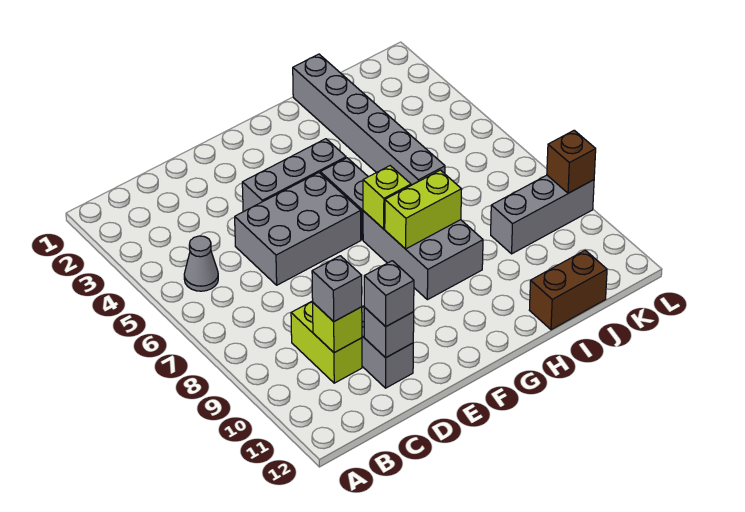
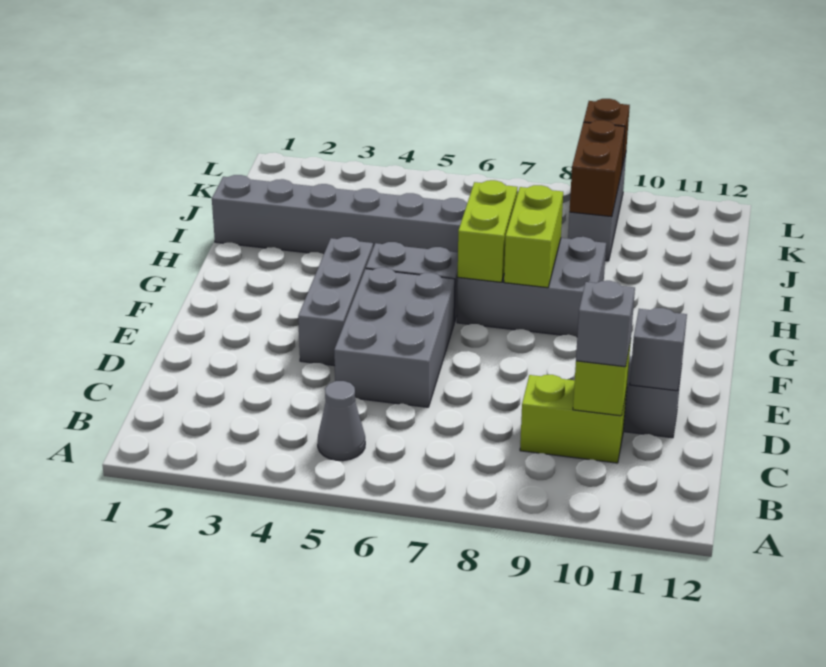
grey 1x1 brick [364,261,414,327] -> none
lime 1x1 brick [363,166,411,229] -> lime 1x2 brick [458,180,518,282]
brown 1x2 brick [530,250,607,330] -> brown 1x2 brick moved to [570,120,625,217]

